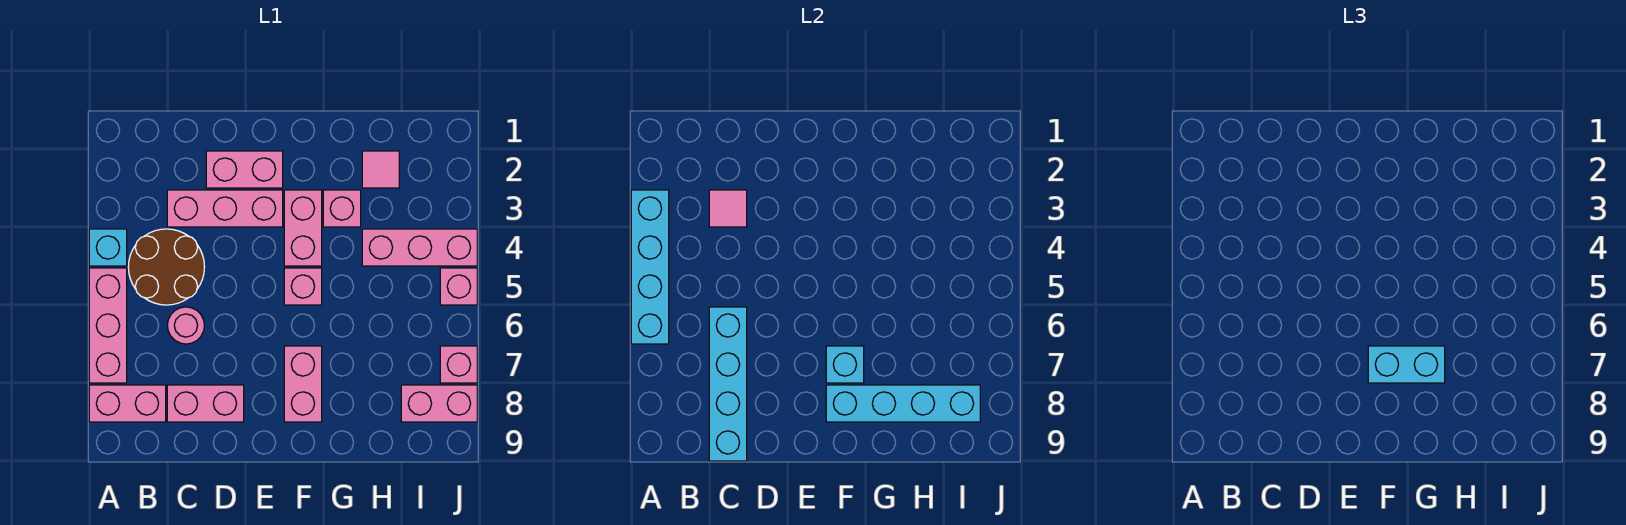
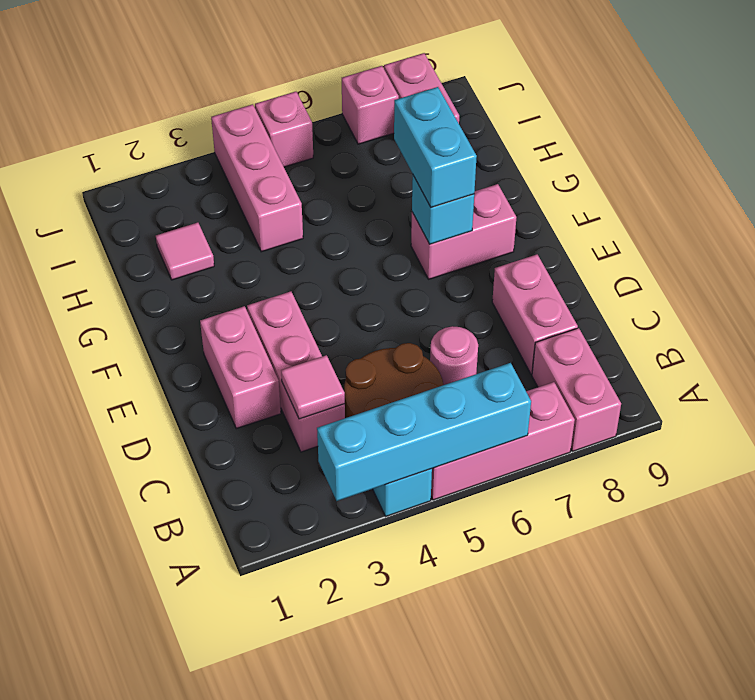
cyan 1x4 brick [709,307,747,461] -> none
pink 1x2 brick [284,190,322,266] -> none
pink 1x1 brick [284,268,322,305] -> none
cyan 1x4 brick [826,385,980,422] -> none
pink 1x1 brick [323,190,361,227] -> none

